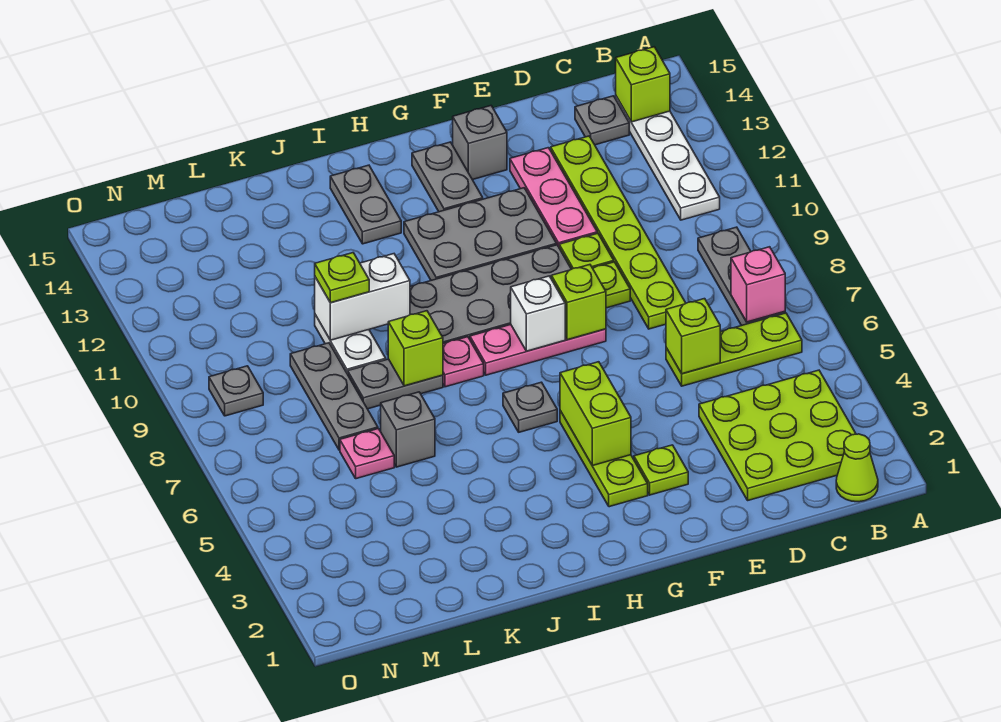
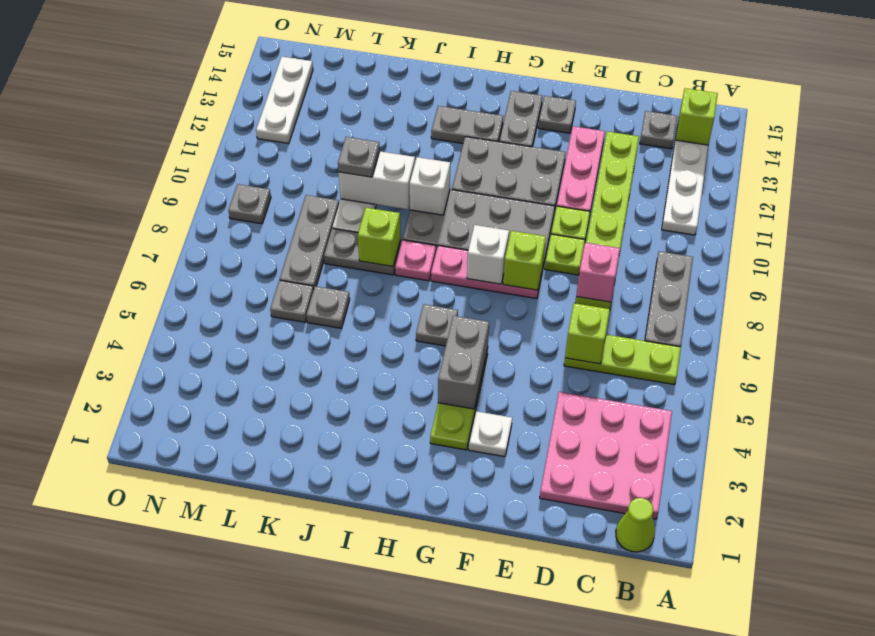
lime 3x3 plate [699,370,856,500] -> pink 3x3 plate [540,392,672,519]
pink 1x1 brick [731,247,785,322] -> pink 1x1 brick moved to [576,243,620,302]
lime 1x1 plate [634,445,688,495] -> white 1x1 plate [469,411,512,457]
grey 1x1 brick [453,106,507,180] -> grey 1x1 plate [538,96,576,133]
lime 1x2 brick [560,362,631,466] -> grey 1x2 brick [438,316,489,409]
none -> white 1x1 brick [410,157,450,215]
grey 1x2 plate [330,165,401,244] -> grey 1x2 plate turned to [431,106,503,144]
grey 1x1 brick [381,392,435,467] -> grey 1x1 plate [306,286,350,328]
lime 1x1 plate [315,253,369,303] -> grey 1x1 plate [338,137,380,177]
pink 1x1 plate [340,429,394,479] -> grey 1x1 plate [270,280,314,322]
none -> white 1x3 plate [256,57,313,144]

